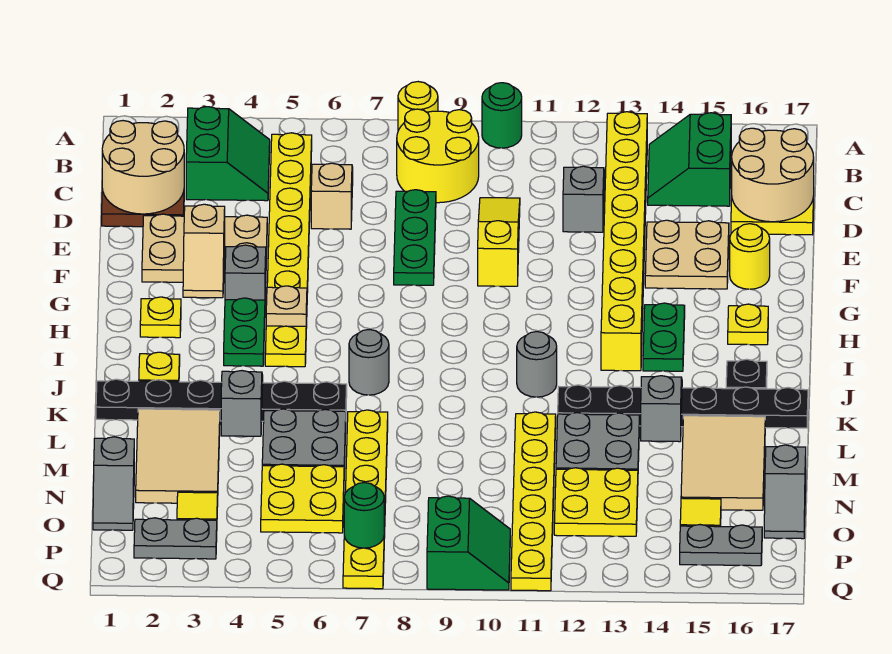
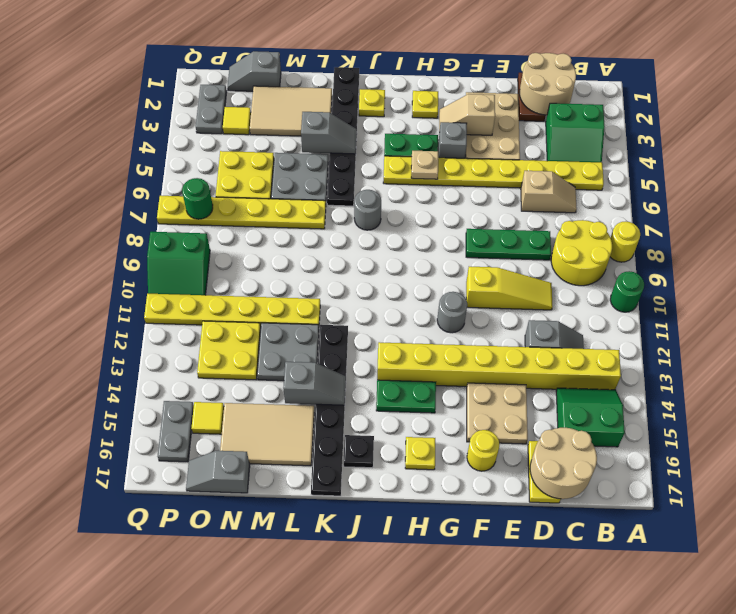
grey 1x1 round brick [517,332,557,397] -> grey 1x1 round brick moved to [437,292,467,333]

